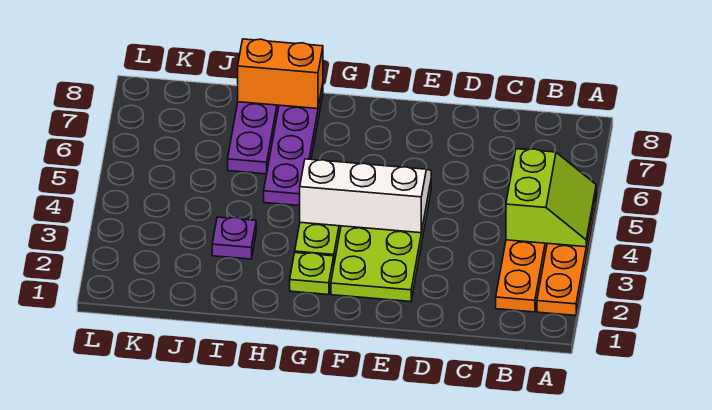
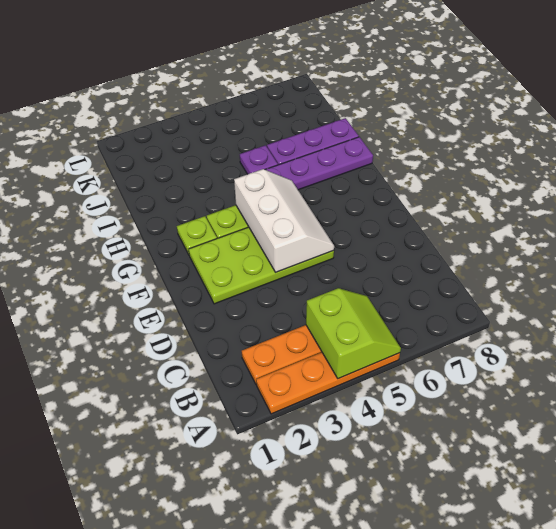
lime 2x2 slope [506,149,596,247] -> lime 2x2 slope turned to [306,288,401,379]
orange 1x2 brick [238,39,323,109] -> none
purple 1x1 plate [212,217,256,259] -> purple 1x1 plate moved to [240,145,278,174]

